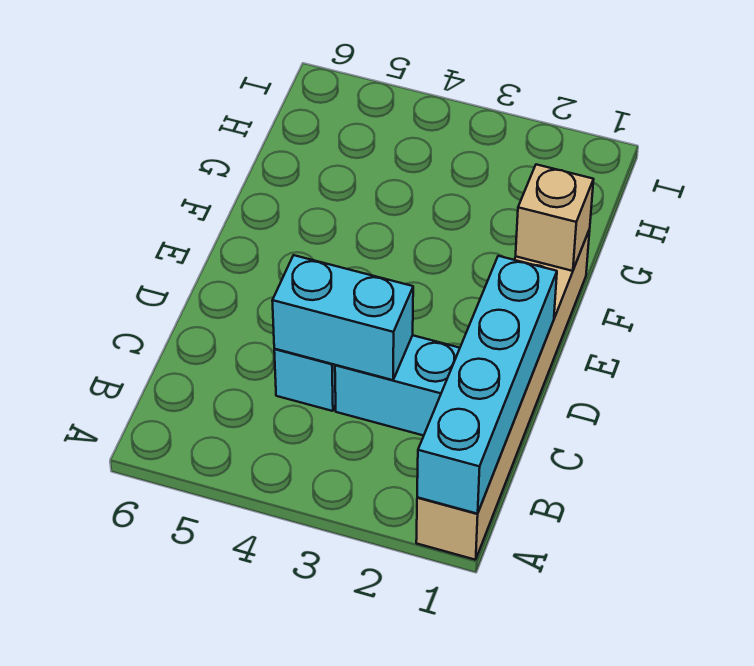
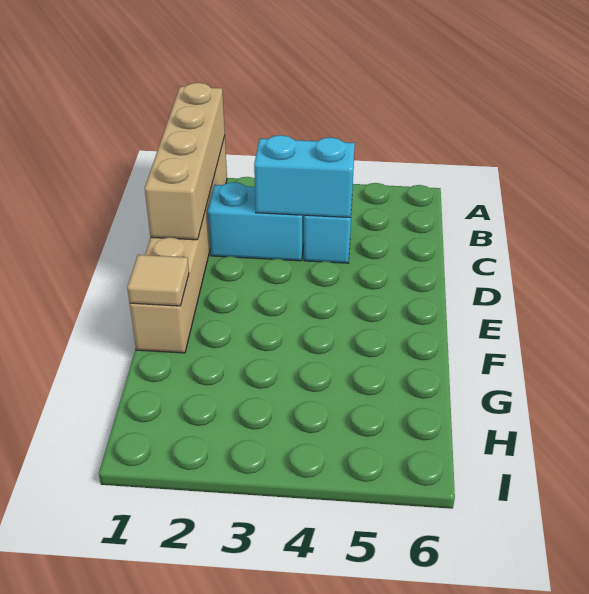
cyan 1x4 brick [417,256,557,514] -> tan 1x4 brick [145,83,225,240]
tan 1x1 brick [516,164,594,271] -> tan 1x1 tile [127,255,189,306]

